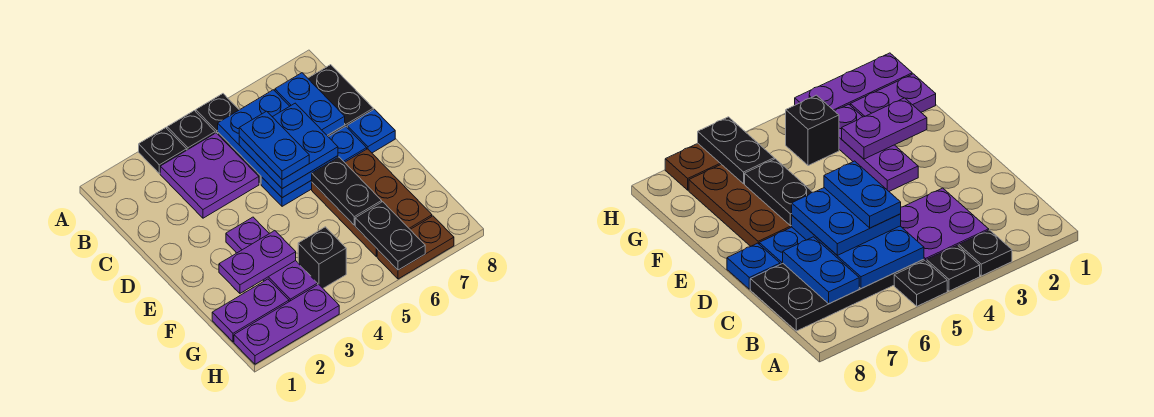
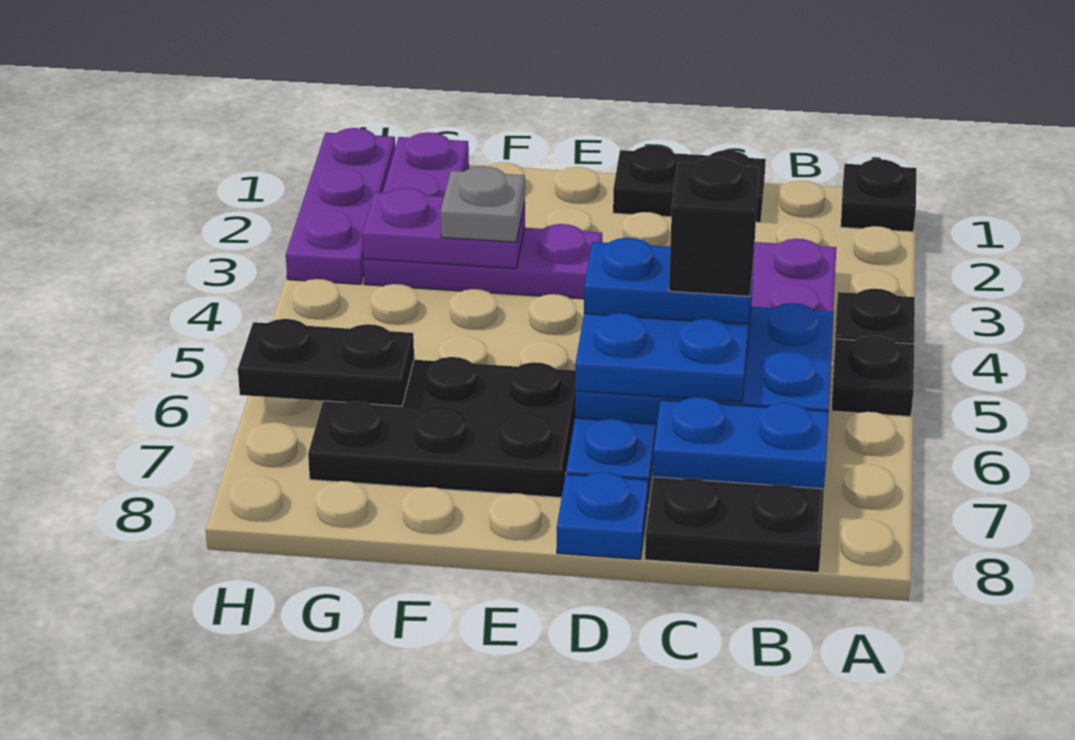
black 1x1 plate [139,128,187,173] -> black 1x1 plate moved to [841,159,916,232]
brown 2x3 plate [312,149,432,256] -> black 2x3 plate [308,357,575,498]
black 1x2 plate [312,157,382,225] -> black 1x2 plate moved to [613,146,766,222]
purple 1x2 plate [219,231,296,293] -> purple 1x2 plate turned to [362,188,525,268]
none -> grey 1x1 plate [440,166,525,242]
black 1x1 brick [298,227,346,288] -> black 1x1 brick moved to [669,158,759,296]
brown 1x2 plate [377,216,454,279] -> none

